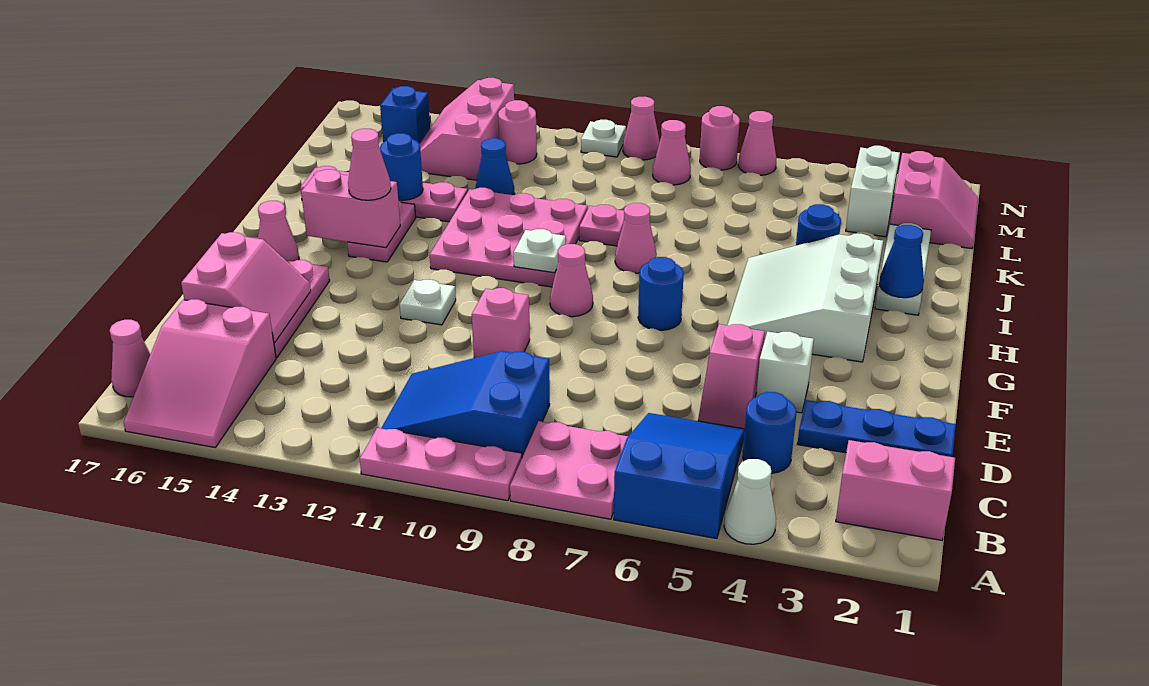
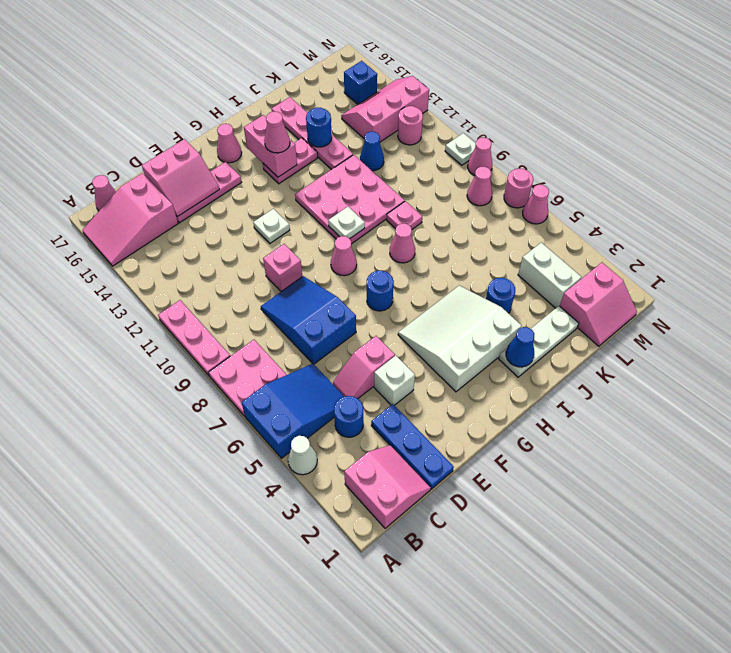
blue 2x3 slope [381,351,550,457] -> blue 2x3 slope moved to [261,276,356,364]
white 1x2 brick [846,146,900,237] -> white 1x2 brick turned to [518,243,581,308]

